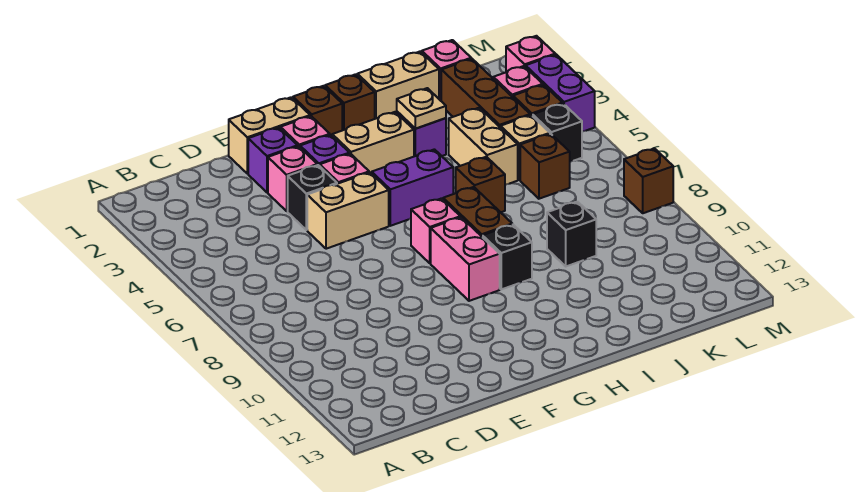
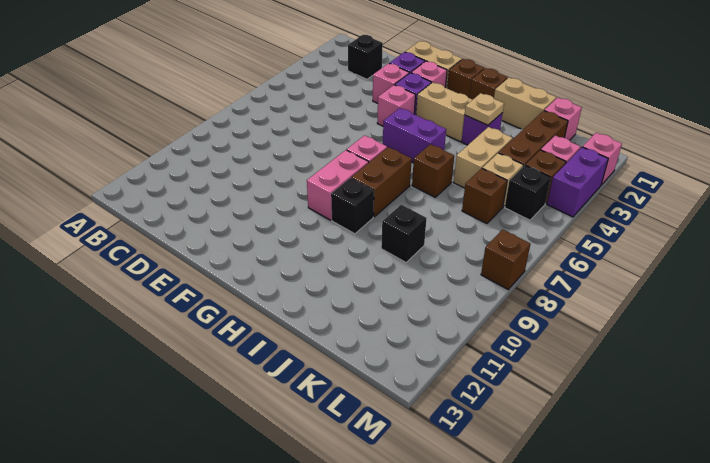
black 1x1 brick [288,165,337,230] -> black 1x1 brick moved to [348,35,383,79]
tan 1x2 brick [307,172,389,249] -> none

